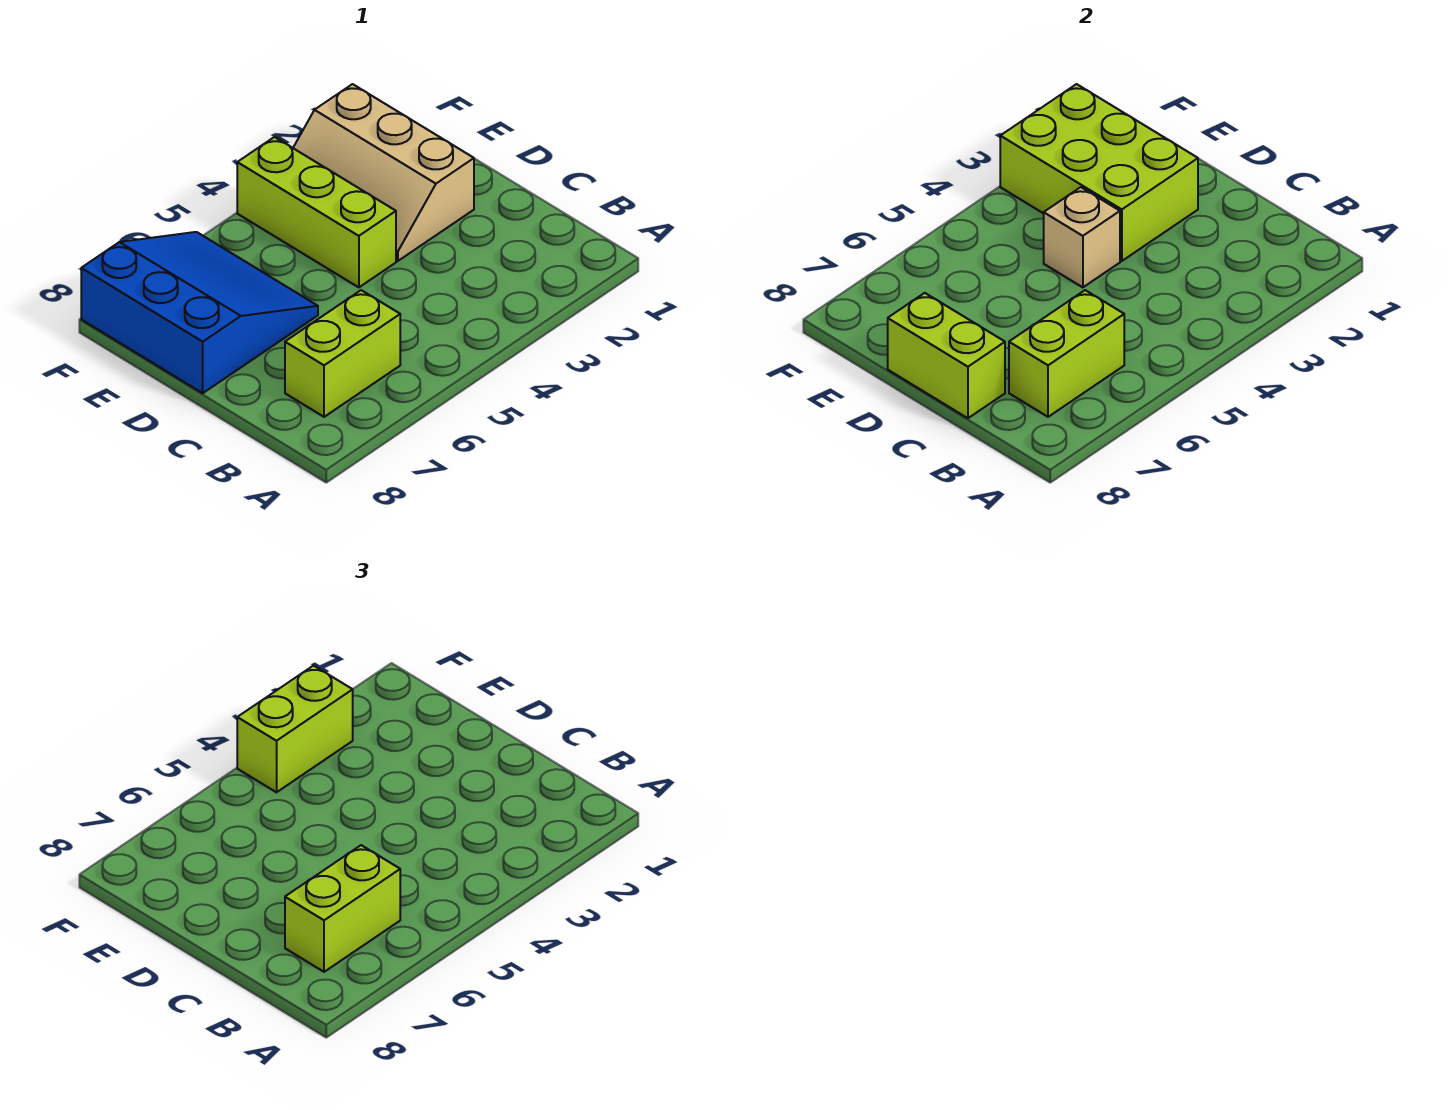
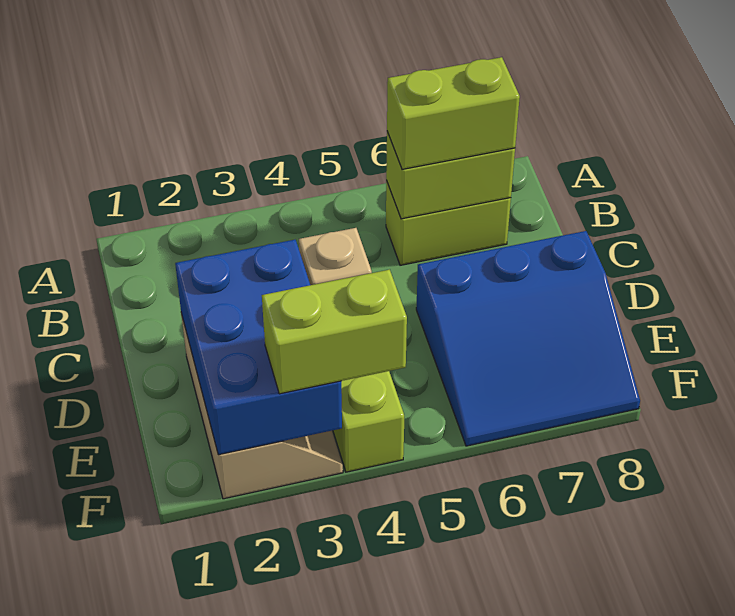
lime 1x2 brick [888,293,1005,418] -> none
lime 2x3 brick [1000,84,1198,261] -> blue 2x3 brick [175,240,342,455]
blue 3x3 slope [81,232,318,393] -> blue 3x3 slope turned to [416,231,640,446]

